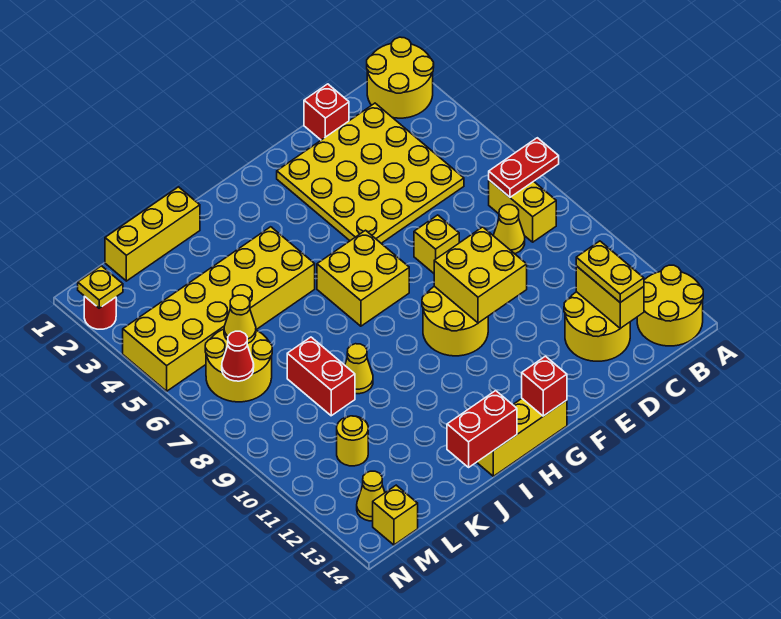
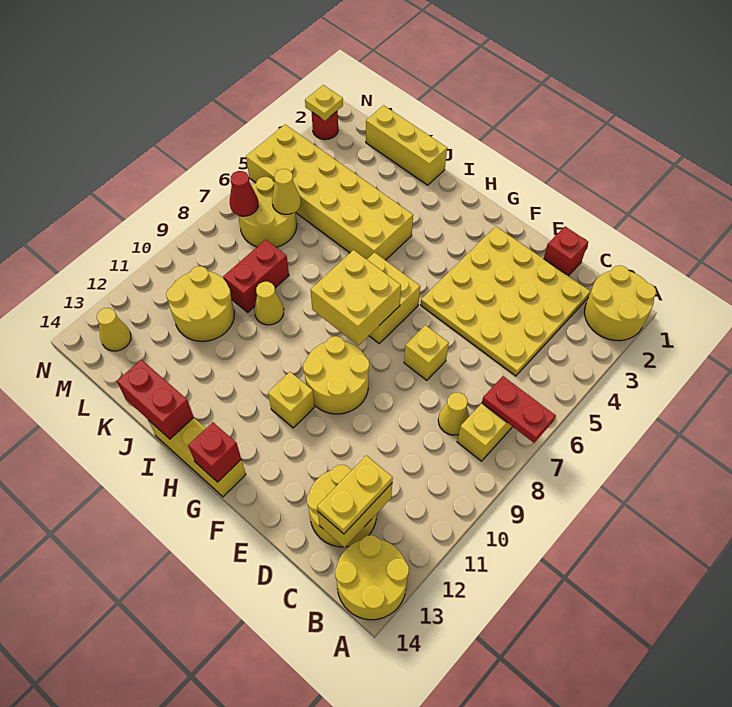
yellow 2x2 brick [434,227,527,323] -> yellow 2x2 brick moved to [311,250,401,345]
yellow 1x1 round brick [337,416,368,466] -> yellow 2x2 round brick [166,266,234,341]
yellow 1x1 brick [373,485,418,545] -> yellow 1x1 brick moved to [268,372,314,428]

